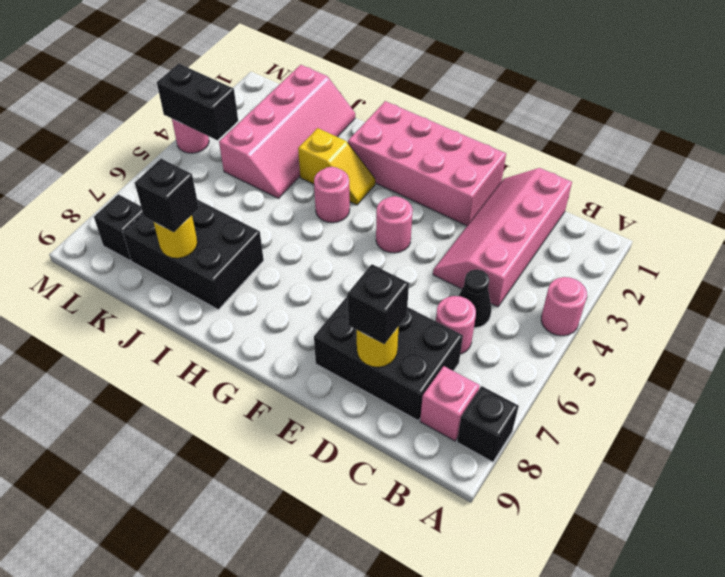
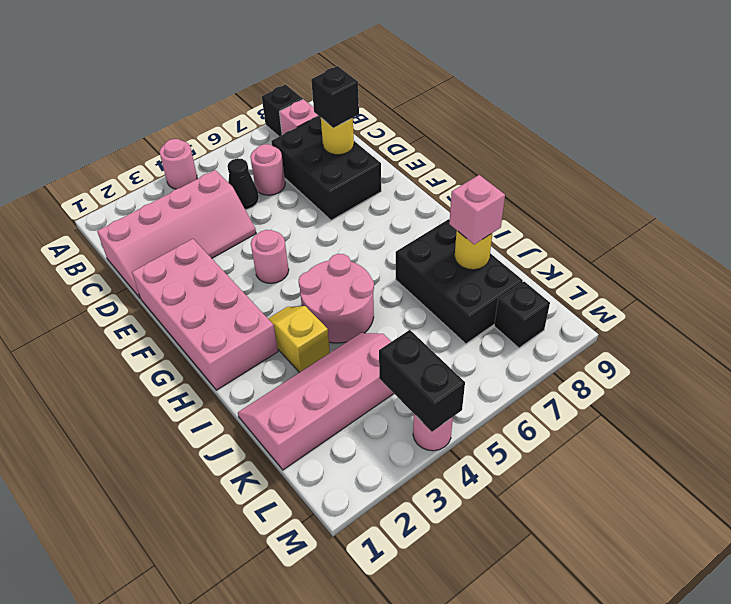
pink 1x1 round brick [314,167,350,223] -> pink 2x2 round brick [298,254,374,343]
black 1x1 brick [135,159,199,232] -> pink 1x1 brick [449,175,505,244]

